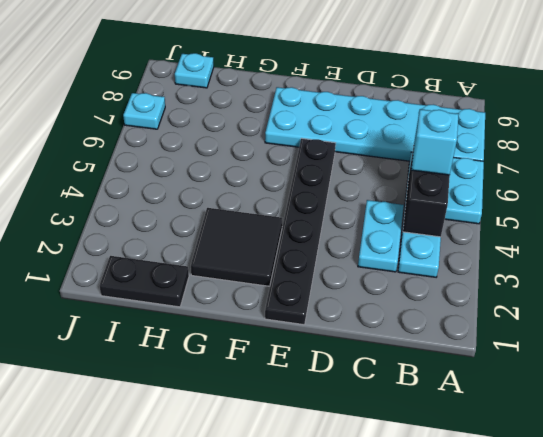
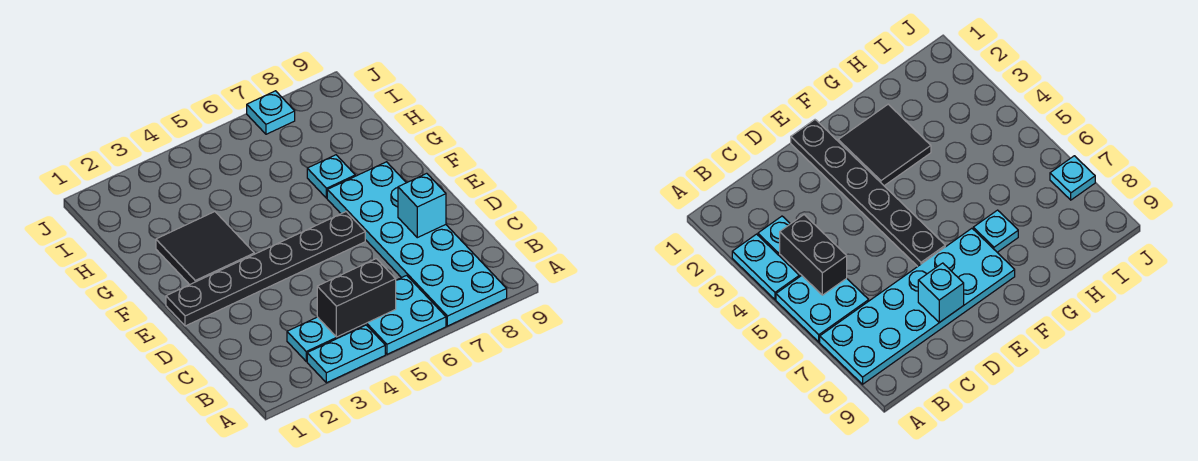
cyan 1x1 brick [411,109,459,175] -> cyan 1x1 brick moved to [398,173,446,238]
cyan 1x2 plate [358,200,404,272] -> cyan 1x2 plate moved to [307,325,385,383]
black 1x2 plate [100,256,189,307] -> none
cyan 1x1 plate [175,53,214,88] -> cyan 1x1 plate moved to [307,155,355,198]

